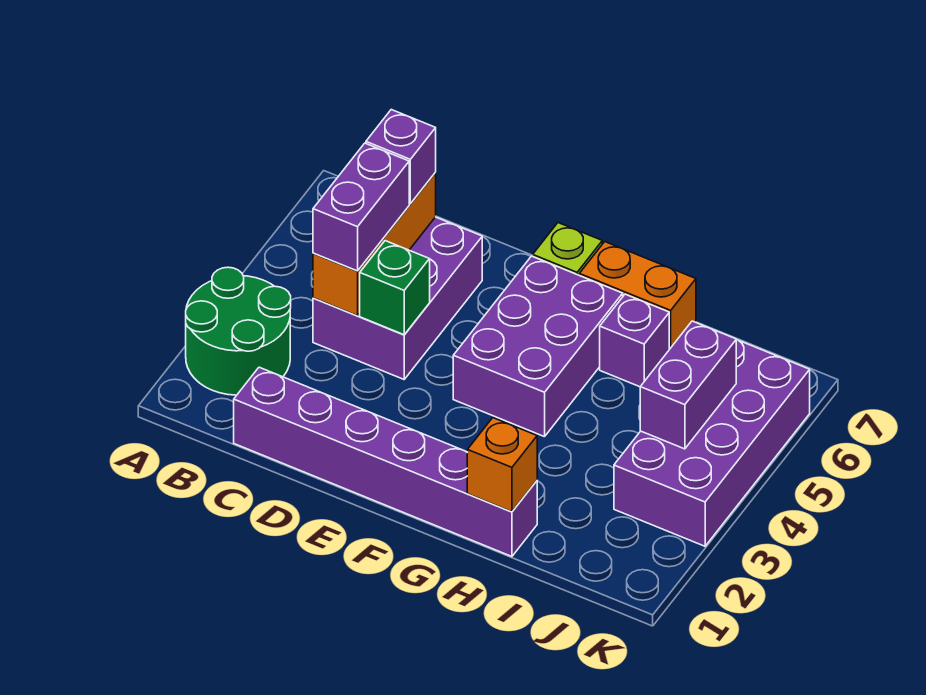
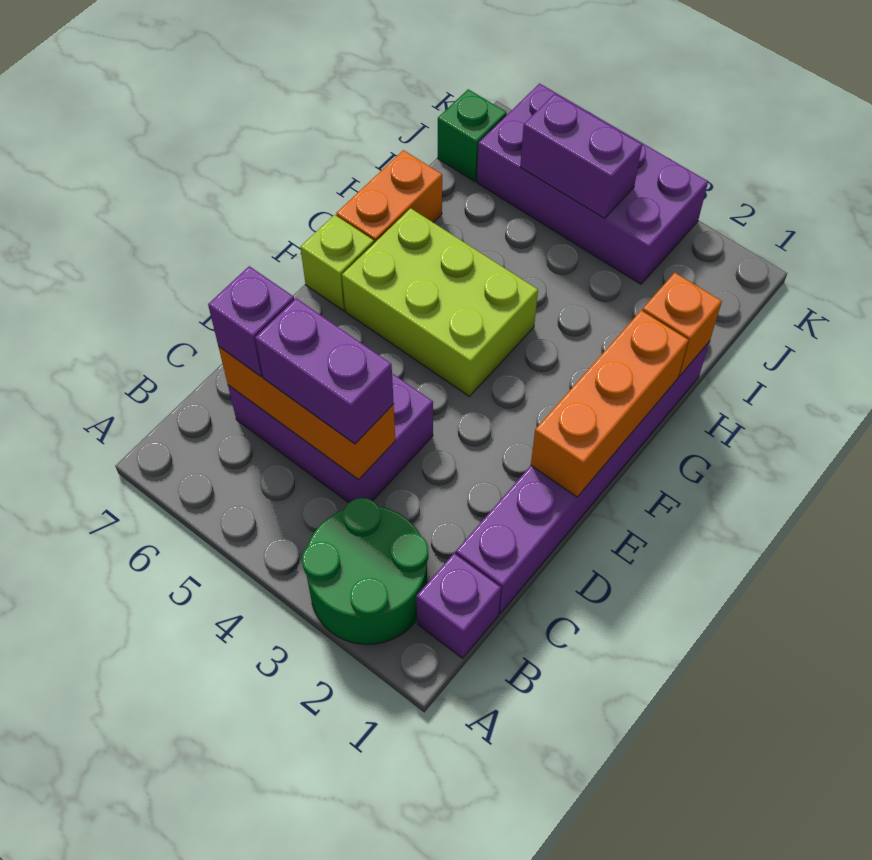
green 1x1 brick [360,241,430,335] -> green 1x1 brick moved to [438,89,507,181]
none -> orange 1x3 brick [531,310,689,497]
purple 2x3 brick [453,256,623,437] -> lime 2x3 brick [342,208,538,396]
purple 1x1 brick [600,294,669,387] -> purple 1x1 brick moved to [417,553,501,658]

